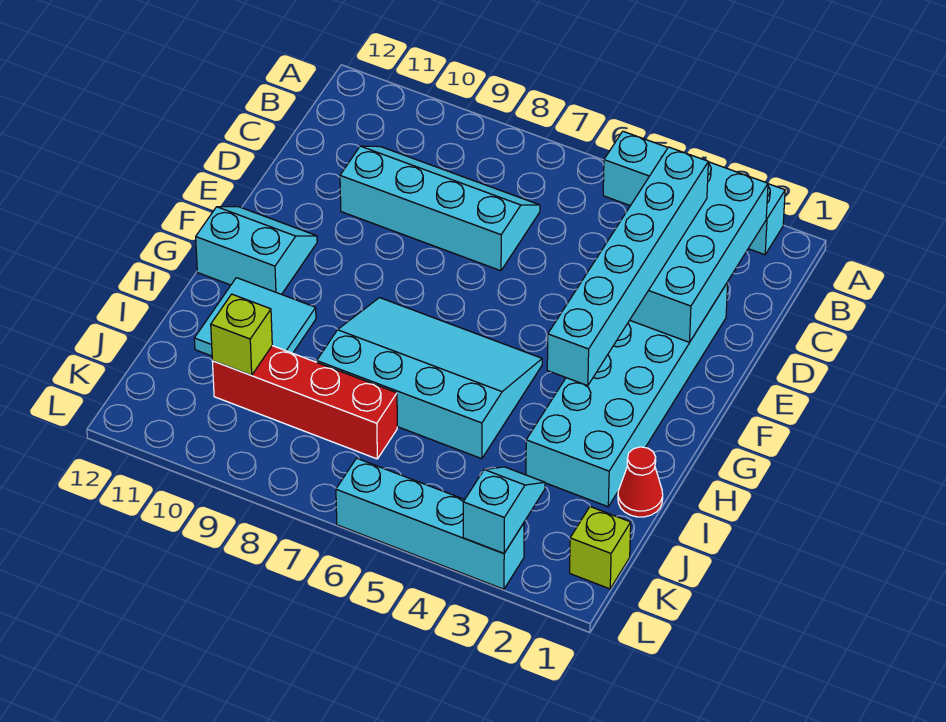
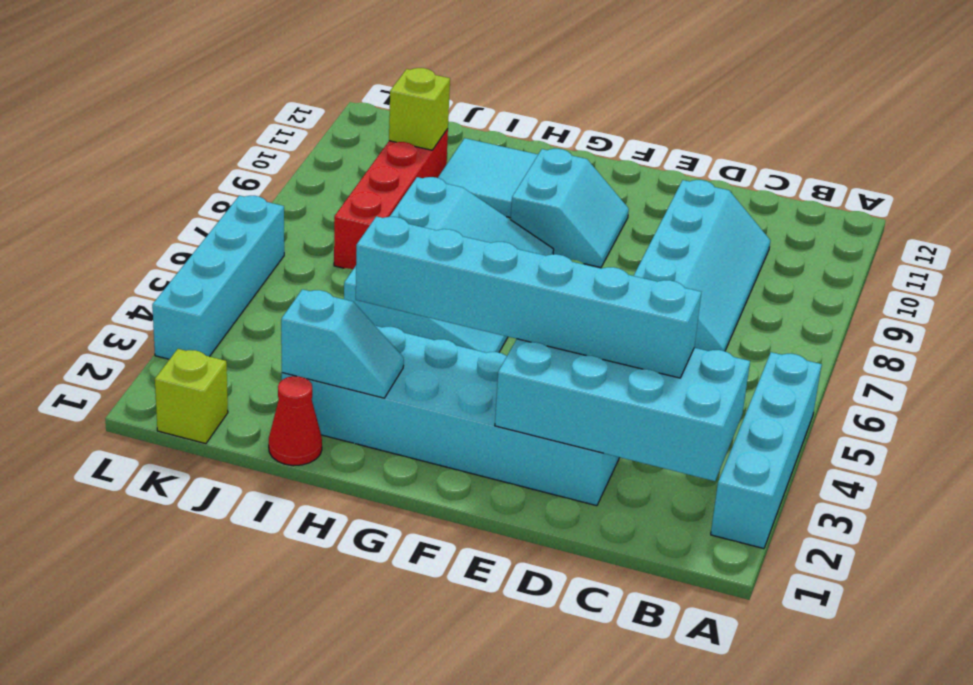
cyan 2x2 slope [196,207,317,294] -> cyan 2x2 slope moved to [511,149,629,268]
cyan 1x2 slope [463,467,545,553] -> cyan 1x2 slope moved to [281,289,404,398]

